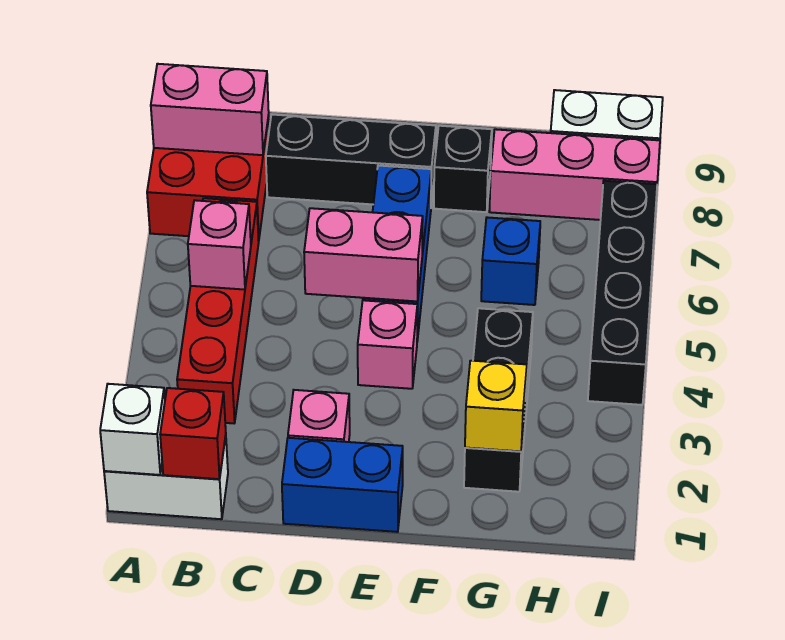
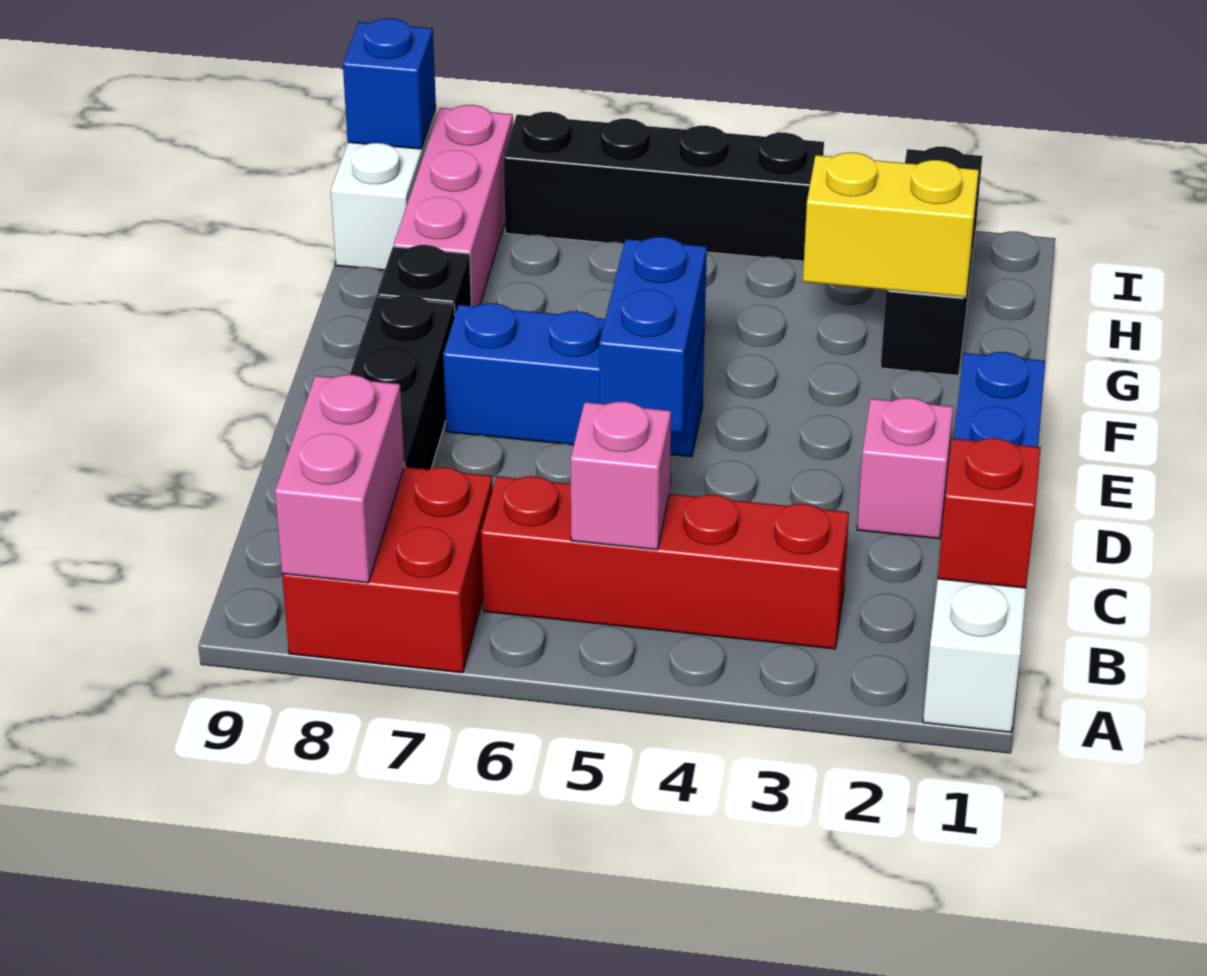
white 1x1 brick [100,384,165,475] -> none
pink 1x2 brick [304,208,423,301] -> blue 1x2 brick [599,237,707,433]
pink 1x1 brick [358,300,417,389] -> none
black 1x3 brick [464,308,533,492] -> black 1x3 brick turned to [881,147,982,375]
yellow 1x1 brick [465,361,527,451] -> yellow 1x2 brick [803,153,979,297]
blue 1x1 brick [481,217,540,305] -> blue 1x1 brick moved to [343,18,436,149]

